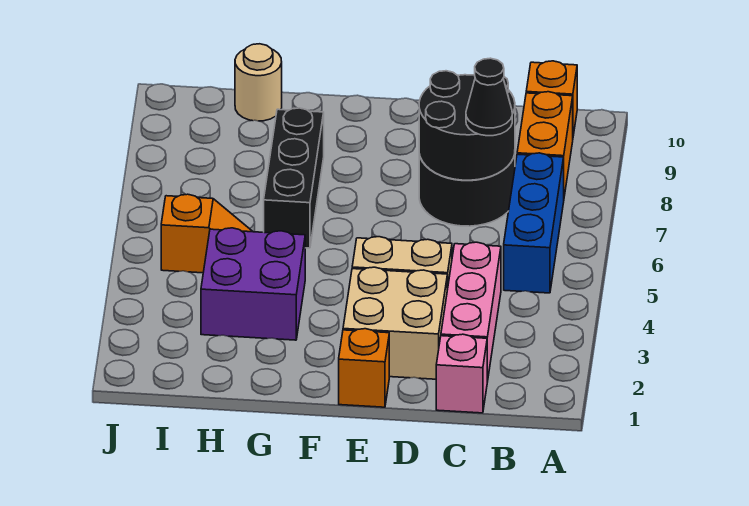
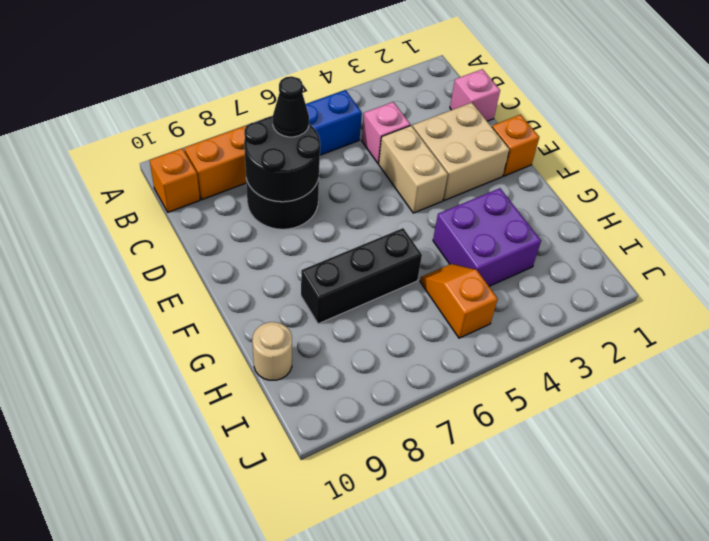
pink 1x3 brick [441,242,501,382] -> pink 1x1 brick [362,102,410,163]

